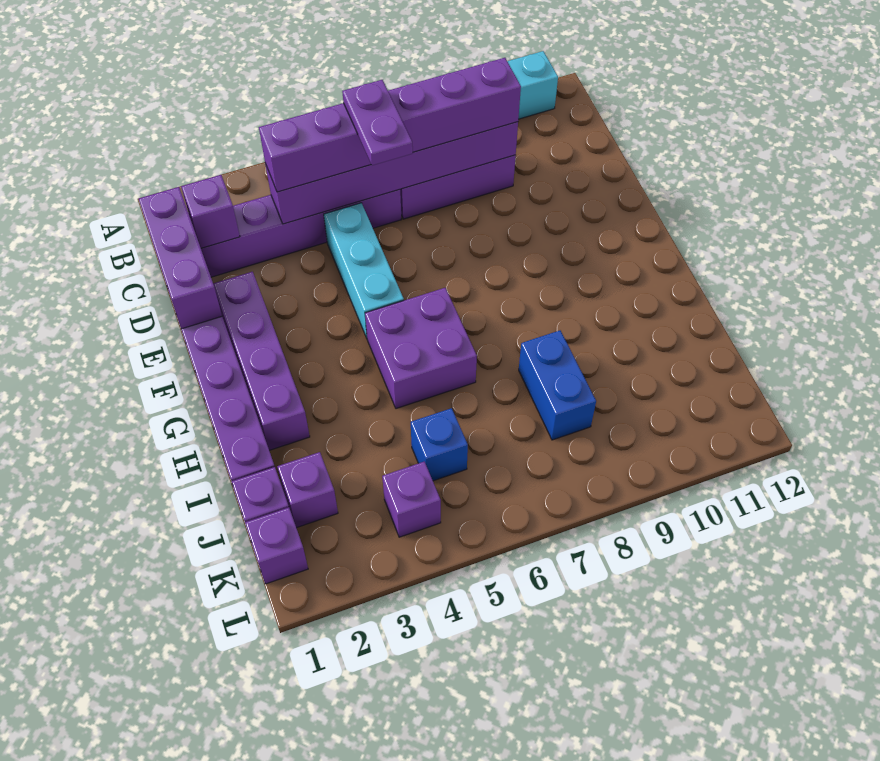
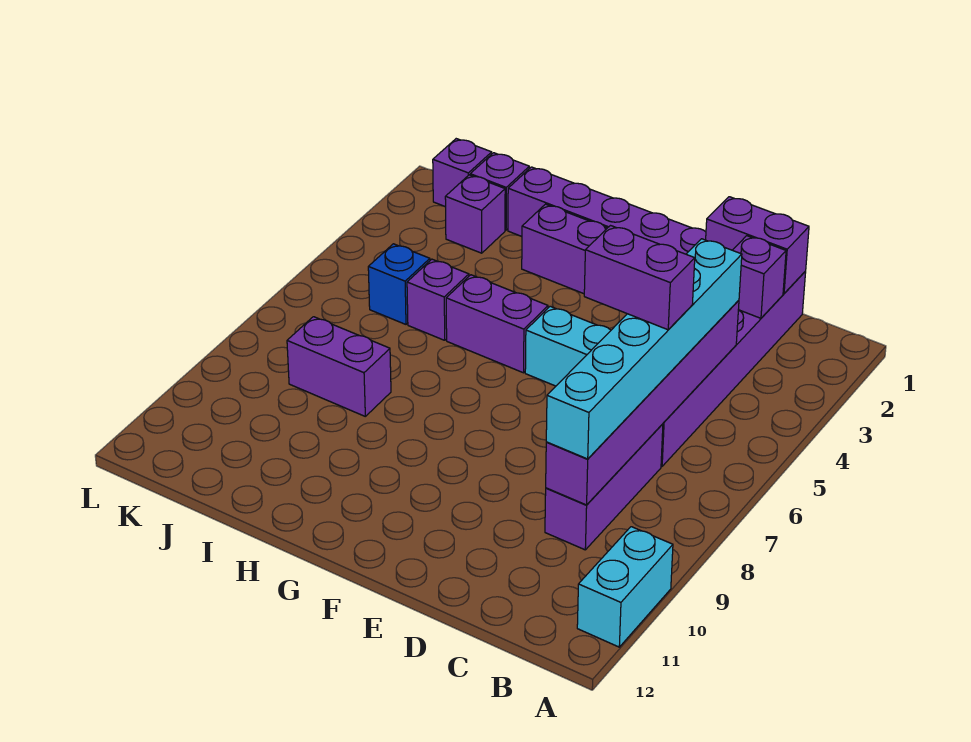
purple 1x3 brick [139,187,222,329] -> purple 1x2 brick [706,197,809,294]
purple 1x6 brick [259,58,521,192] -> cyan 1x6 brick [546,239,742,459]
purple 1x2 plate [342,80,413,165] -> purple 1x2 brick [584,226,695,330]
purple 2x2 brick [365,288,477,409] -> purple 1x2 brick [446,275,548,373]
blue 1x2 brick [519,331,596,440] -> purple 1x2 brick [287,317,391,416]
purple 1x1 brick [382,462,441,537] -> purple 1x1 brick moved to [407,259,469,340]

